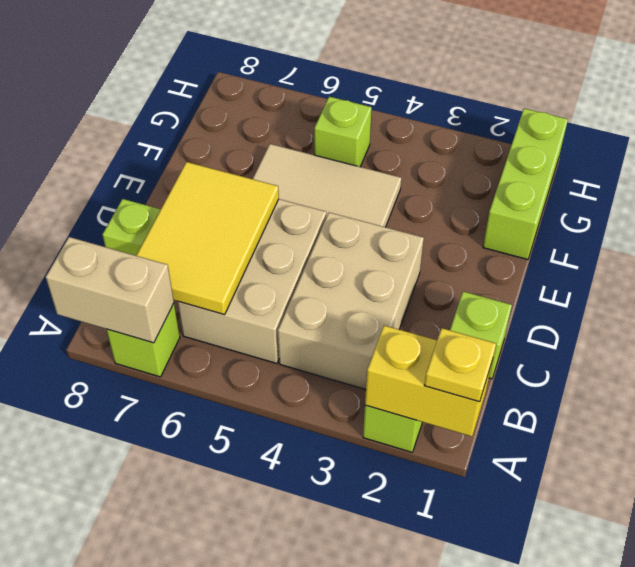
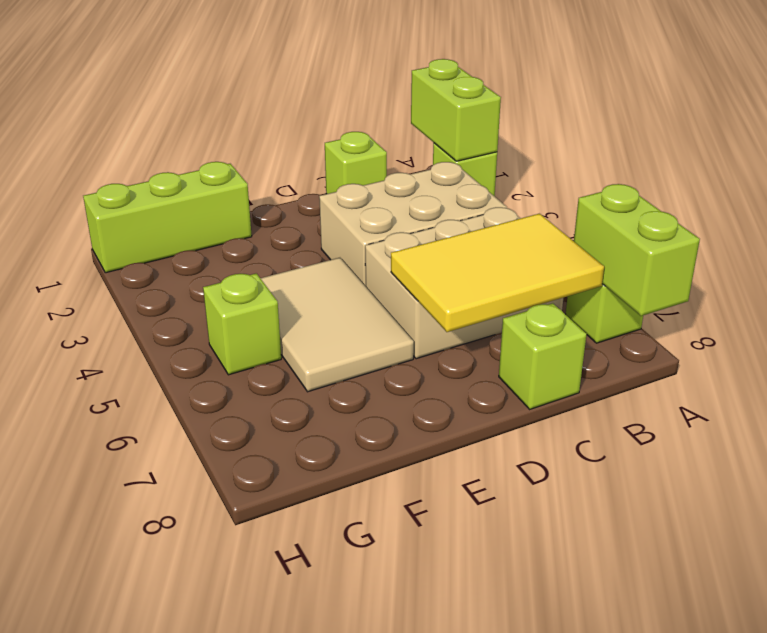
yellow 1x2 brick [365,325,493,436] -> lime 1x2 brick [411,59,501,161]
yellow 1x1 plate [424,328,496,402] -> none
tan 1x2 brick [46,237,174,343] -> lime 1x2 brick [574,184,700,316]

